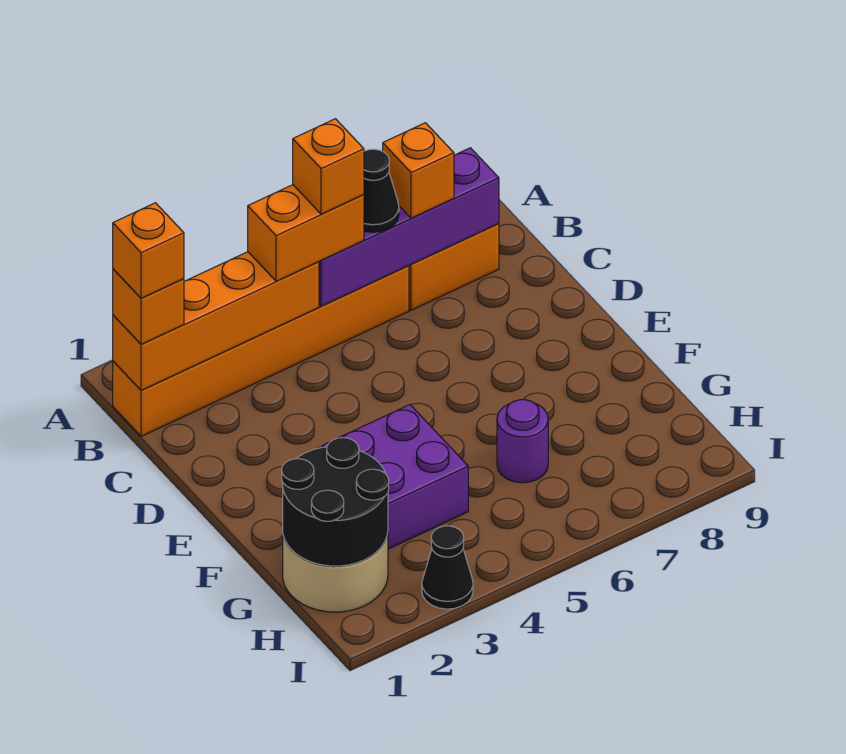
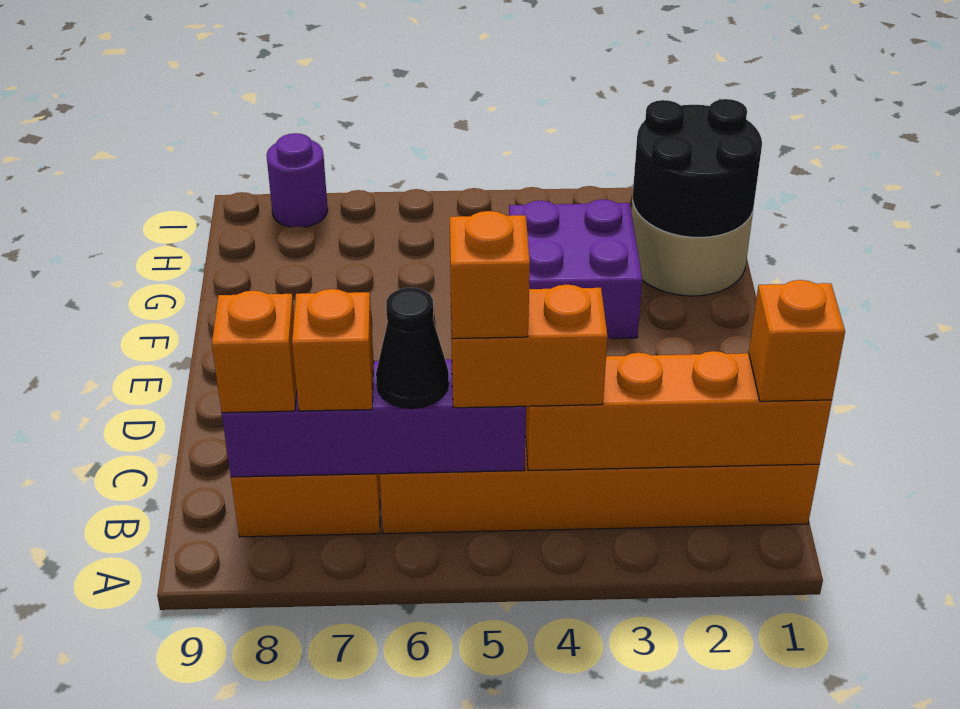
orange 1x1 brick [113,203,184,298] -> orange 1x1 brick moved to [212,291,297,413]
purple 1x1 round brick [497,400,548,483] -> purple 1x1 round brick moved to [266,133,328,227]
black 1x1 cone [422,526,473,609] -> none

